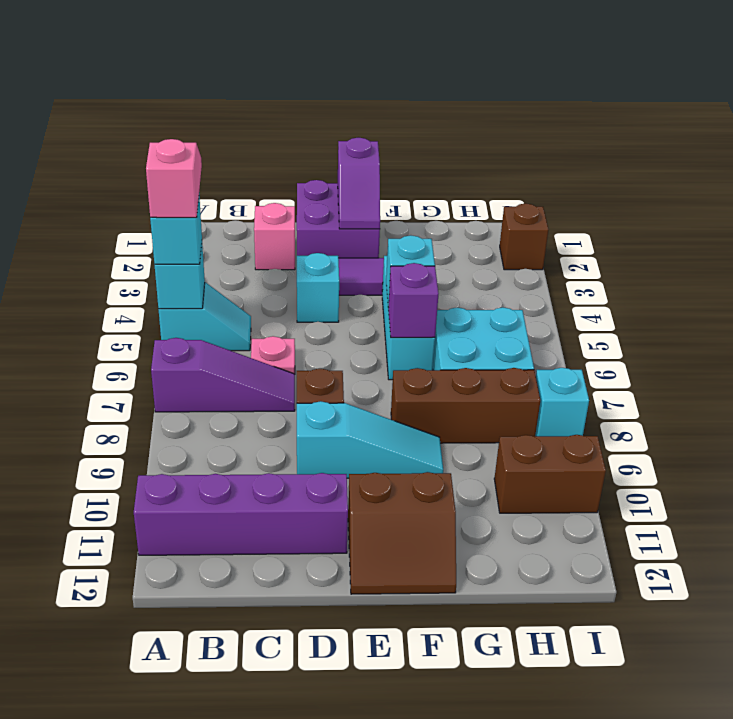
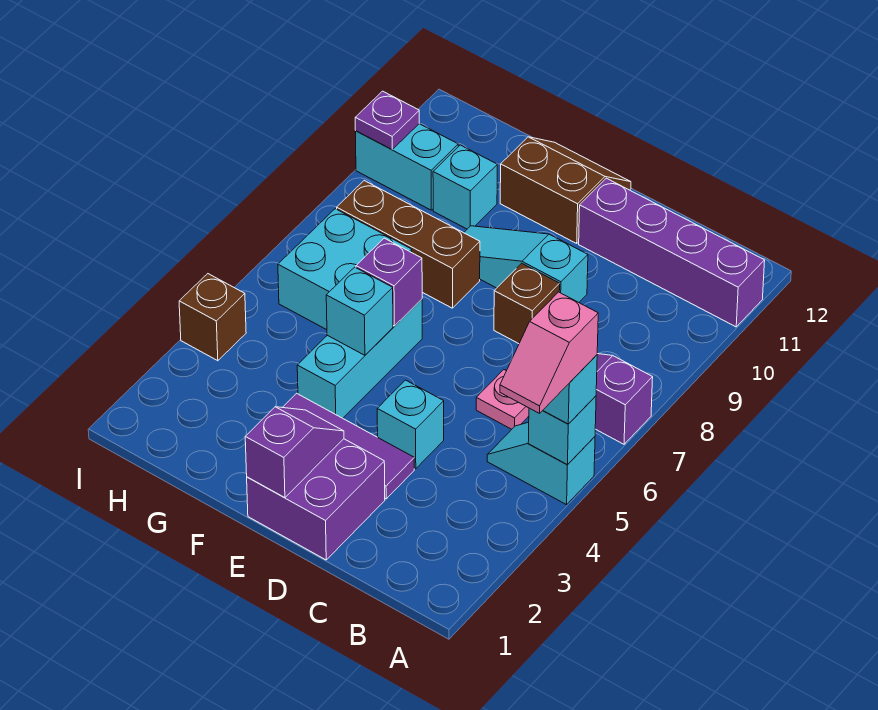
pink 1x1 brick [254,203,295,270] -> none
brown 1x2 brick [494,435,606,513] -> cyan 1x2 brick [356,124,458,210]
brown 1x1 brick [500,203,549,270] -> brown 1x1 brick moved to [179,274,246,361]
cyan 1x1 brick [535,368,589,436] -> cyan 1x1 brick moved to [433,145,497,229]
none -> purple 1x1 plate [355,91,419,149]

